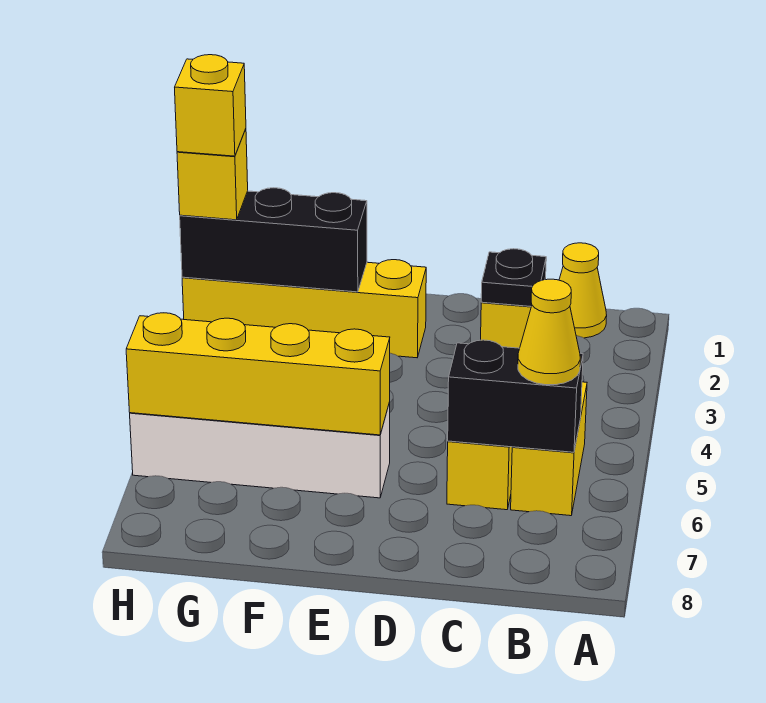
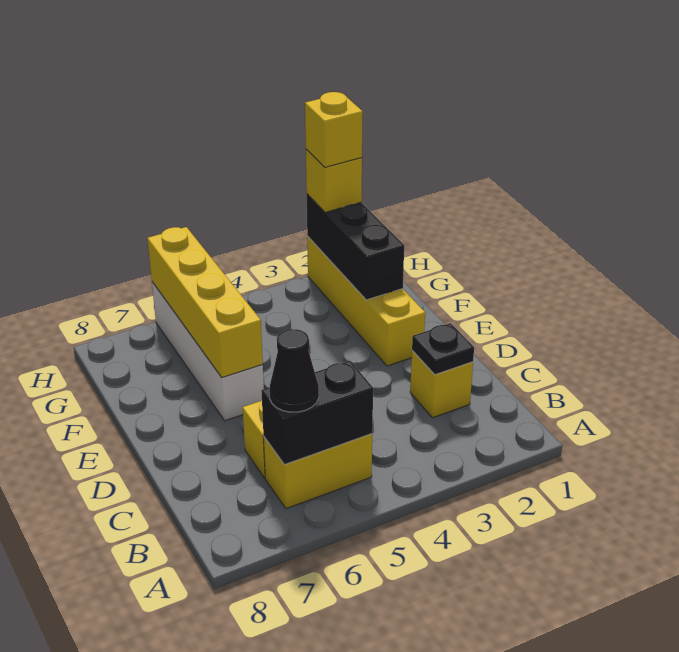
yellow 1x1 cone [559,243,607,338] -> none
black 1x2 brick [448,340,583,452] -> black 1x2 brick turned to [261,361,373,465]
yellow 1x1 cone [518,279,580,385] -> black 1x1 cone [269,329,319,412]

